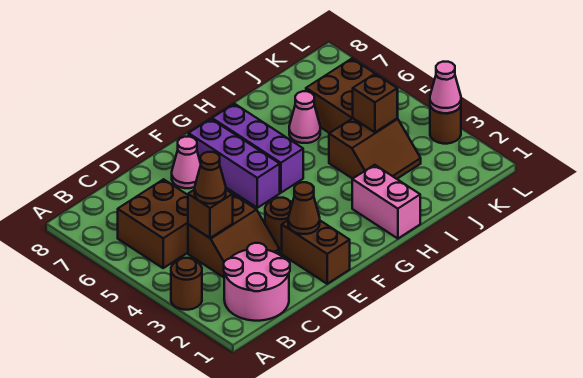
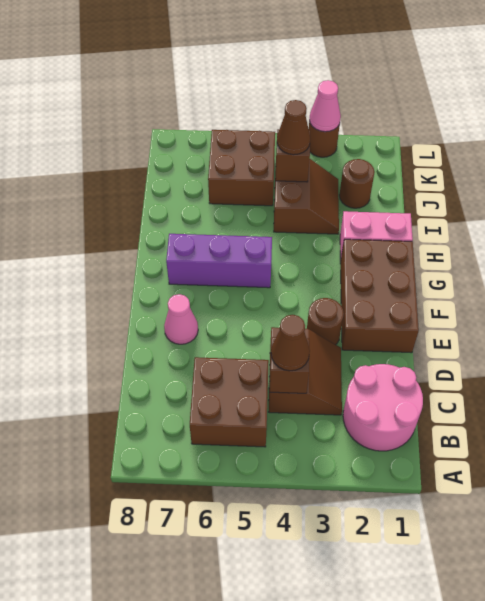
brown 1x1 round brick [171,258,202,310] -> brown 1x1 round brick moved to [339,159,375,208]
brown 1x2 brick [282,221,350,284] -> brown 2x3 brick [340,239,419,353]
brown 1x1 cone [288,182,320,234] -> brown 1x1 cone moved to [277,100,310,155]
purple 1x3 brick [189,119,280,208] -> none
pink 1x1 cone [289,91,320,143] -> none

